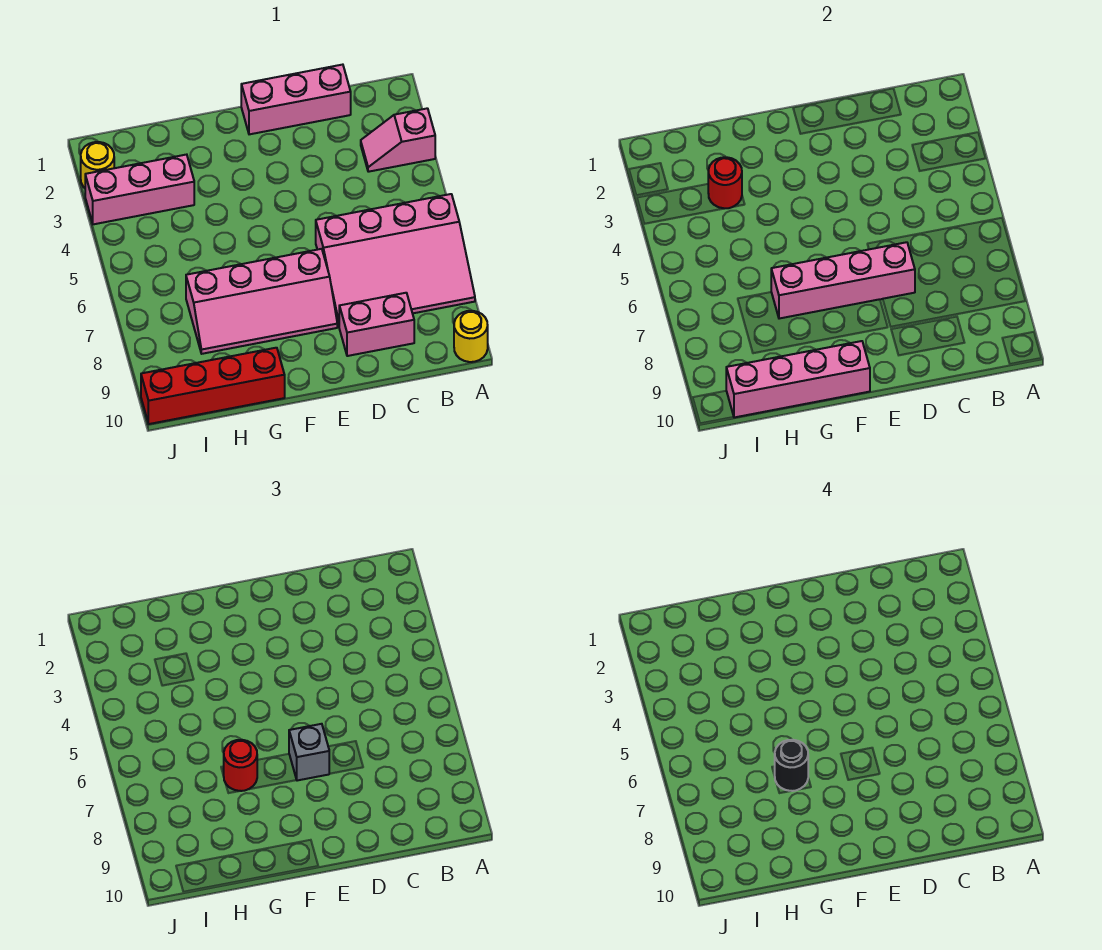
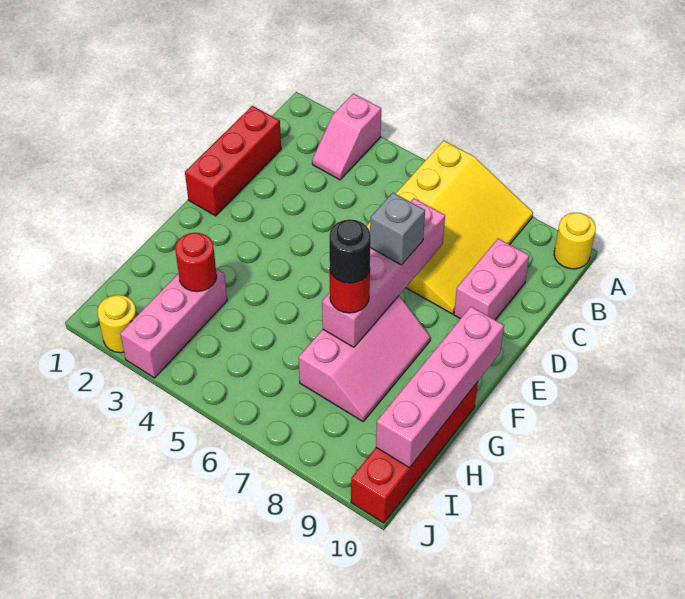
pink 3x4 slope [316,194,475,325] -> yellow 3x4 slope [367,141,533,314]
pink 1x3 brick [241,65,351,134] -> red 1x3 brick [185,106,281,216]
pink 2x4 slope [186,249,337,354] -> pink 2x3 slope [299,296,430,421]

